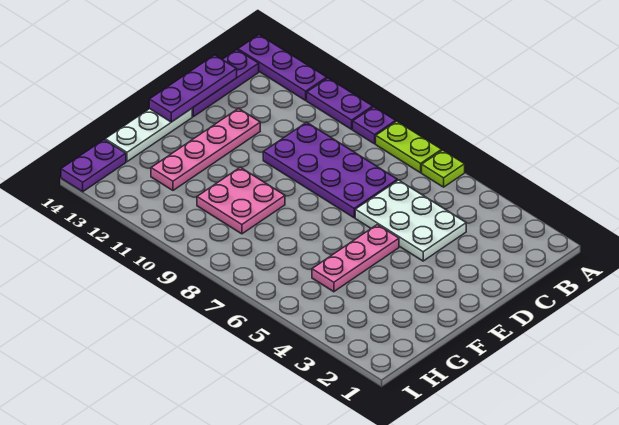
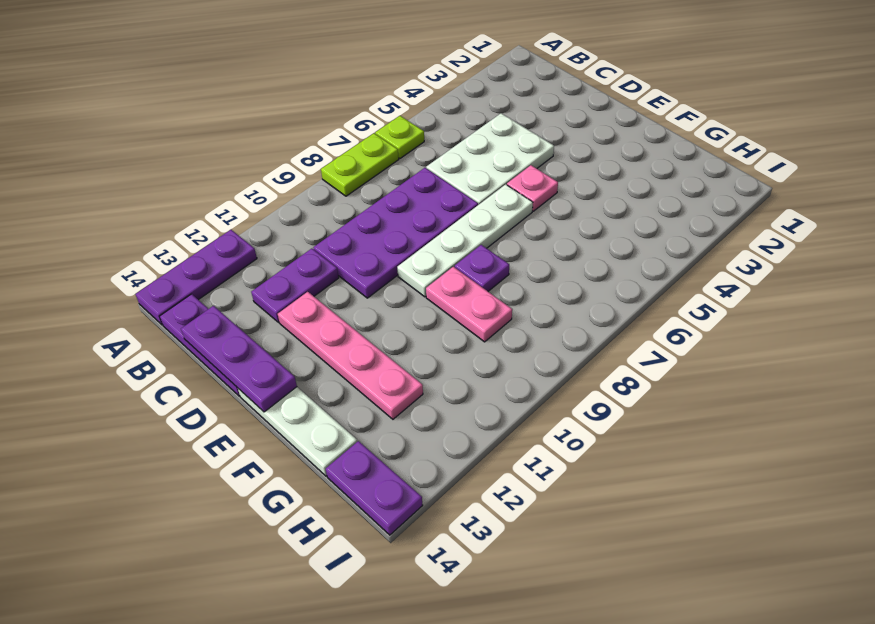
purple 1x1 plate [353,107,396,144] -> purple 1x1 plate moved to [455,245,509,291]
purple 1x2 plate [307,78,373,129] -> purple 1x2 plate moved to [251,249,339,322]
pink 1x3 plate [312,225,399,292] -> pink 1x1 plate [507,165,558,211]
none -> white 1x4 plate [397,184,533,297]
pink 2x2 plate [197,167,285,234] -> pink 1x2 plate [426,267,512,342]

